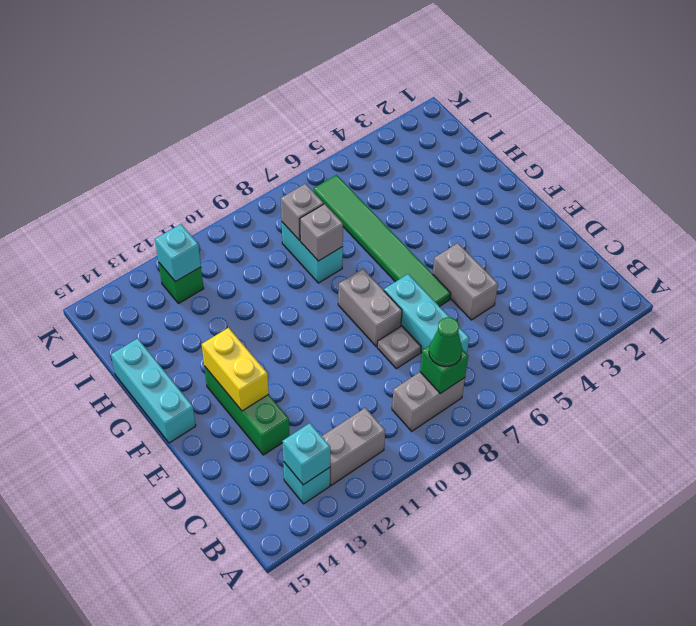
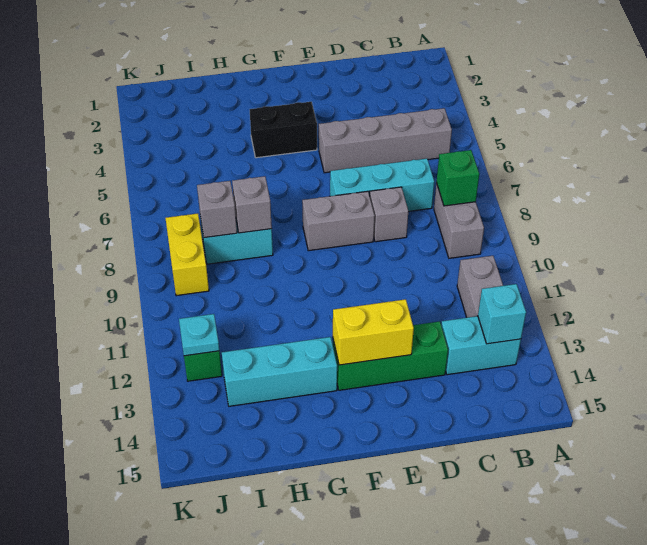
green 1x1 cone [429,317,462,367] -> none
cyan 1x1 brick [283,461,330,504] -> cyan 1x2 brick [441,316,521,375]
grey 1x2 brick [433,243,498,320] -> grey 1x4 brick [319,108,452,173]
grey 1x1 plate [377,326,421,369] -> grey 1x1 brick [370,187,408,242]
green 1x6 tile [314,175,451,307] -> none
none -> black 1x2 brick [250,102,317,158]
cyan 1x3 brick [111,338,196,443] -> cyan 1x3 brick moved to [222,337,337,406]
none -> yellow 1x2 brick [166,213,209,296]
cyan 1x1 brick [155,224,201,282] -> cyan 1x1 plate [179,314,219,356]

